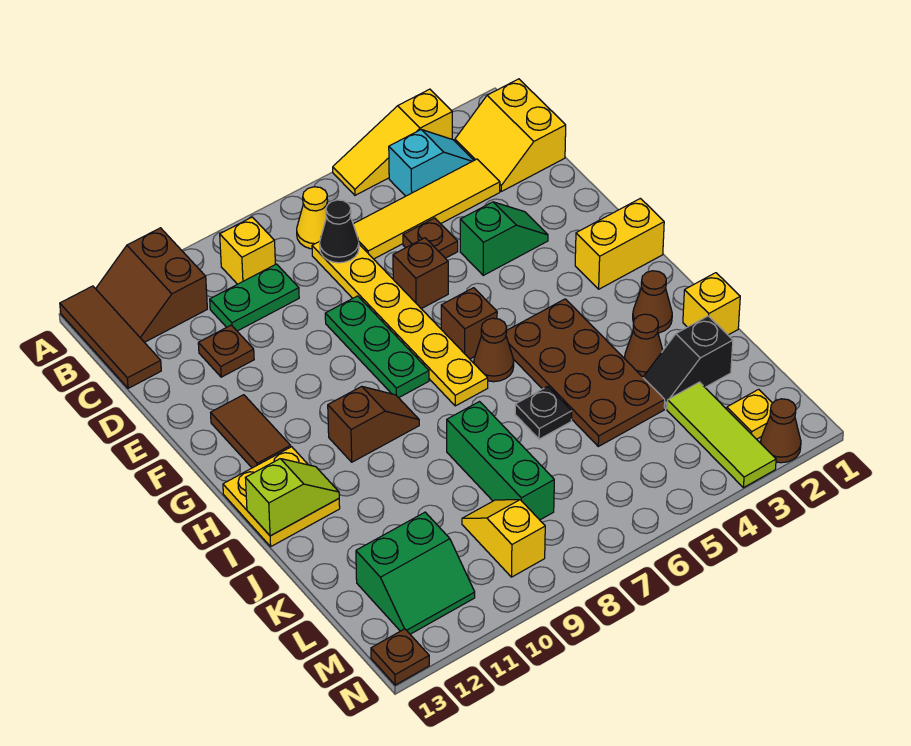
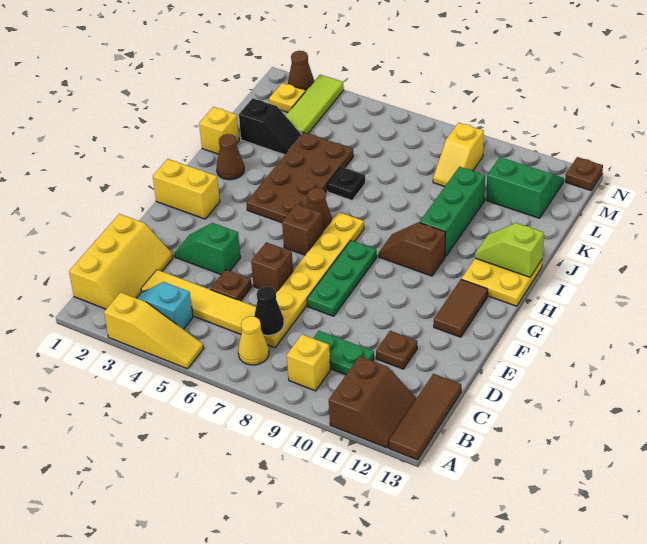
yellow 2x2 slope [455,79,566,191] -> yellow 2x3 slope [69,214,173,309]
brown 1x1 cone [625,314,663,377] -> none
green 1x3 brick [447,402,554,520] -> green 1x3 brick moved to [420,167,485,257]

